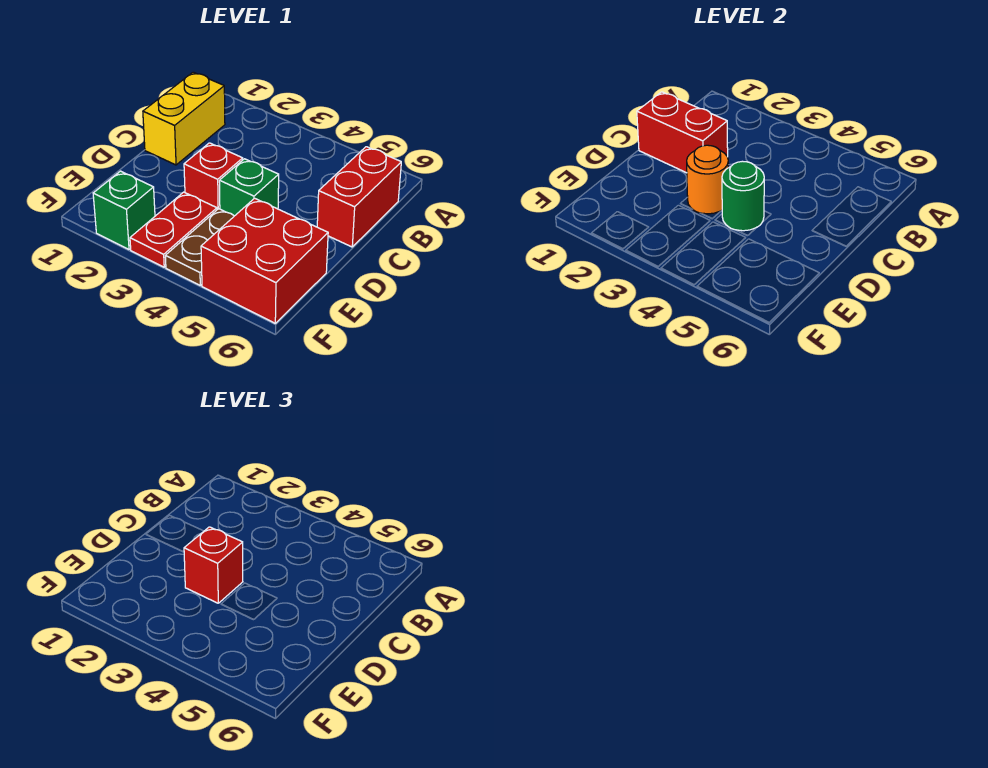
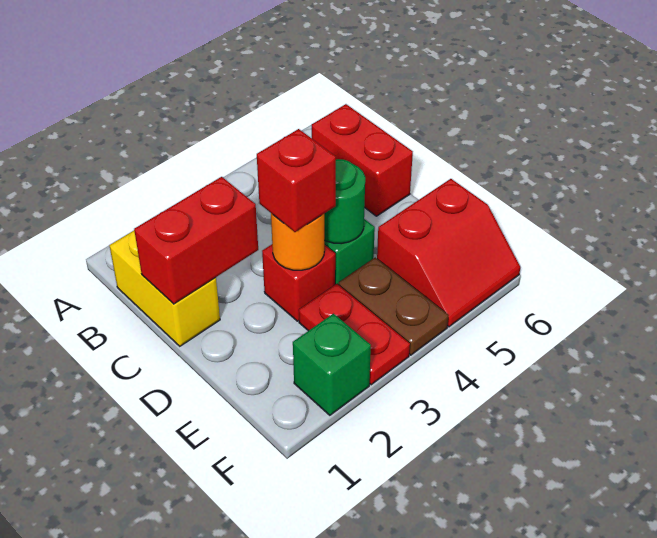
red 2x2 brick [201,198,328,323] -> red 2x2 slope [377,179,520,327]

